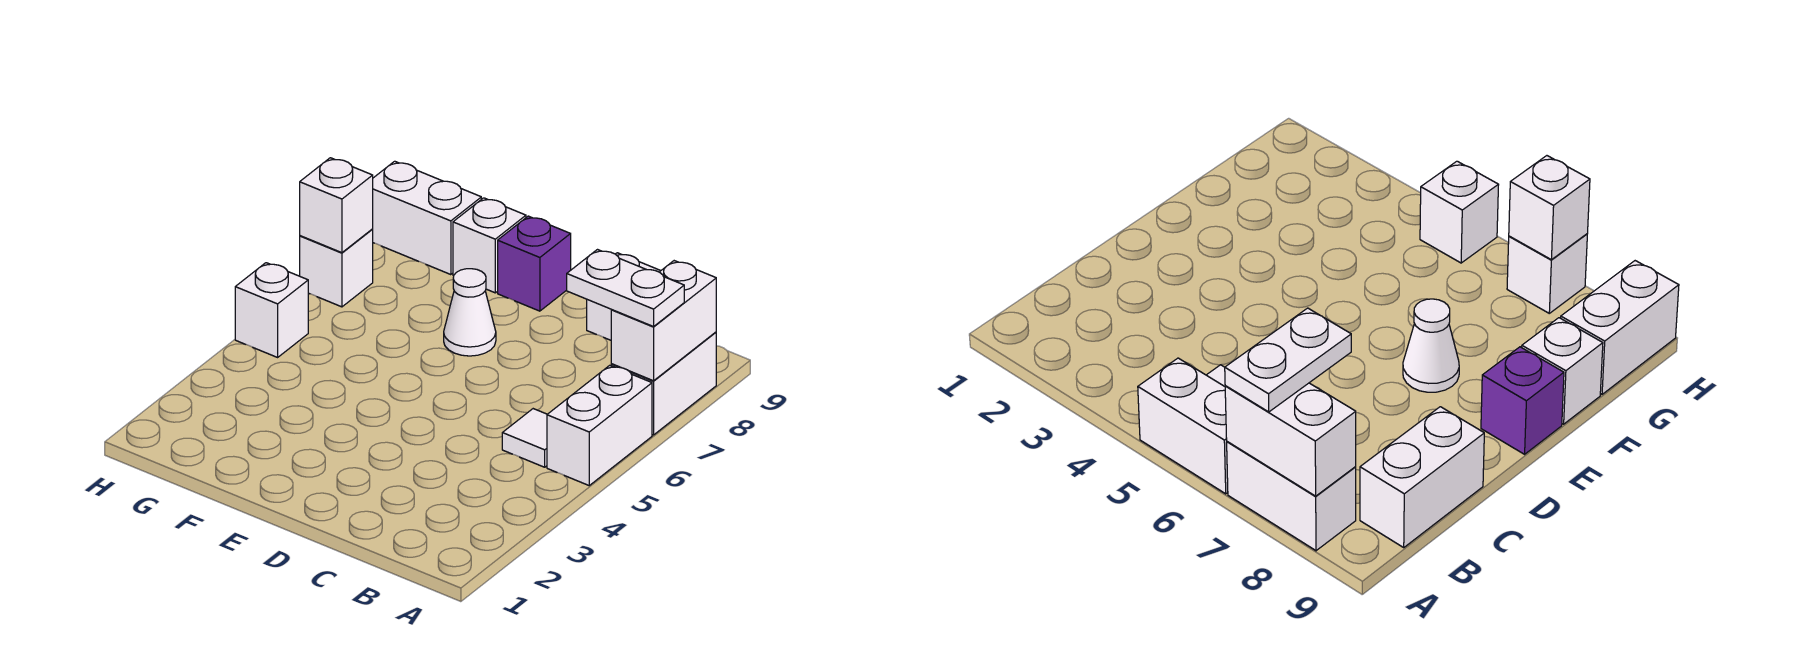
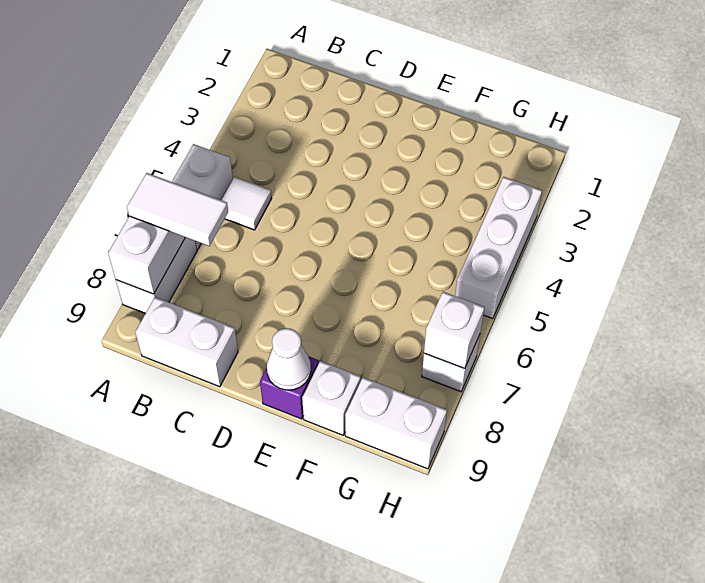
white 1x2 plate [567,250,684,327] -> white 1x2 tile [127,173,228,246]
white 1x1 cone [444,269,496,356] -> white 1x1 cone moved to [267,328,311,390]
white 1x1 brick [235,263,309,357] -> white 1x3 brick [455,177,542,319]

